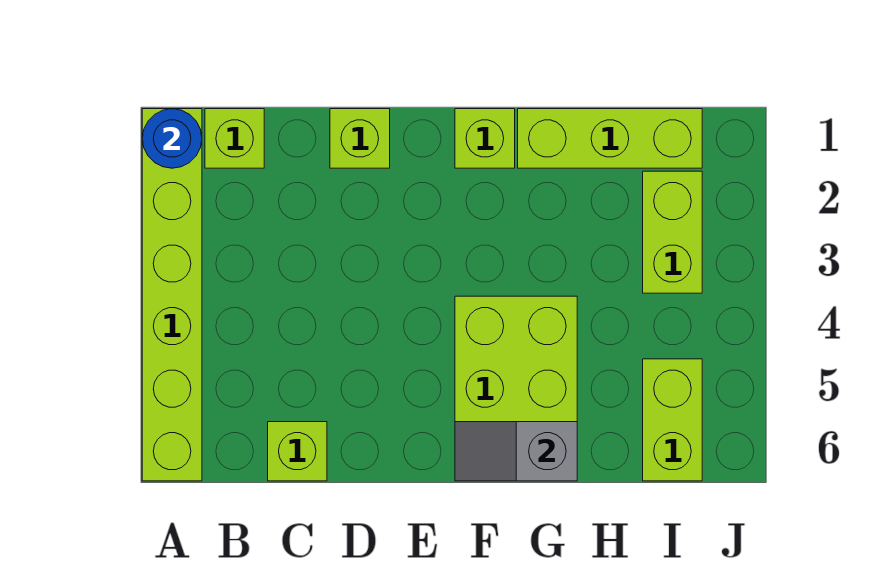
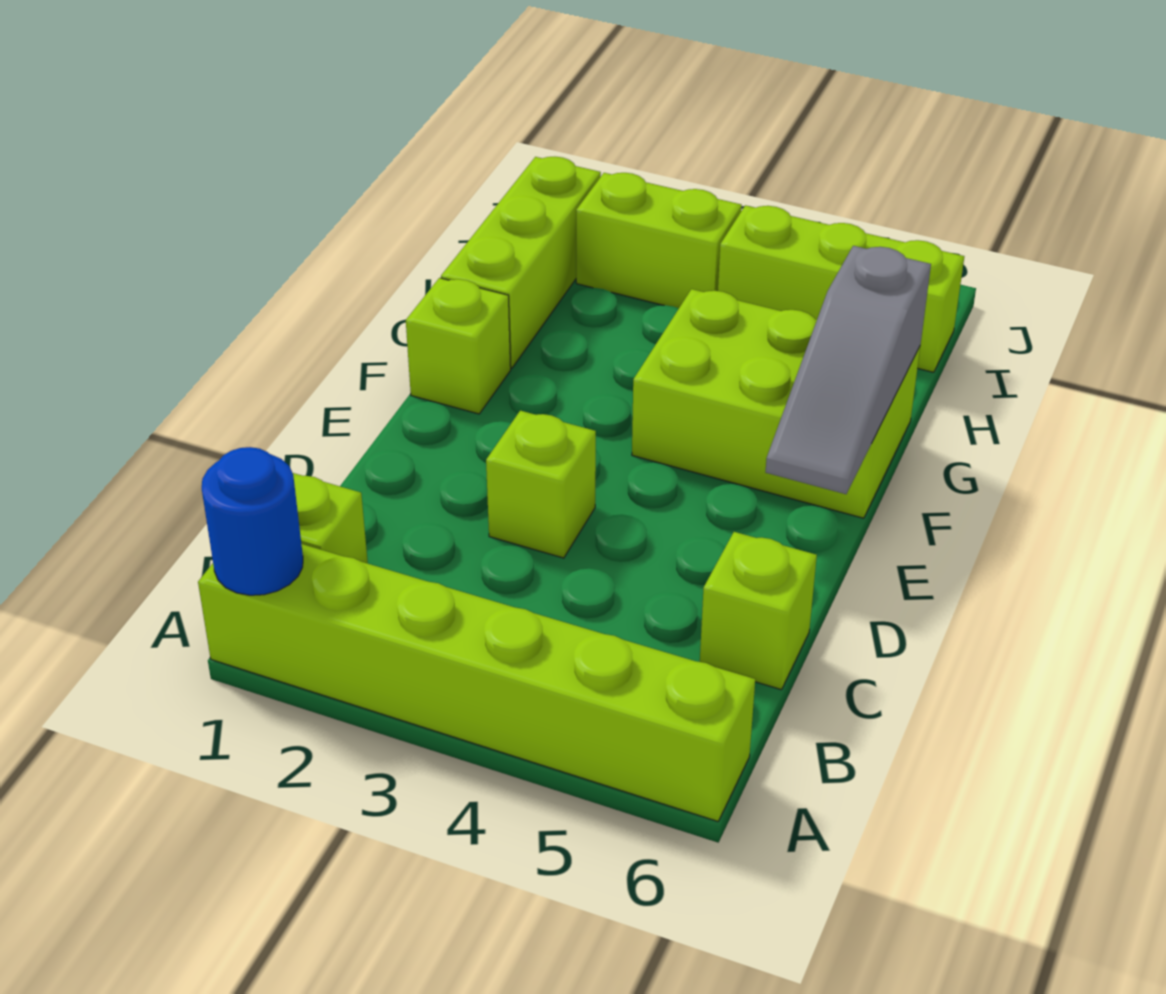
lime 1x1 brick [330,109,390,168] -> lime 1x1 brick moved to [486,411,596,558]
grey 1x2 slope [455,422,577,481] -> grey 1x3 slope [766,246,931,494]
lime 1x2 brick [643,359,702,481] -> lime 1x3 brick [718,205,964,372]

